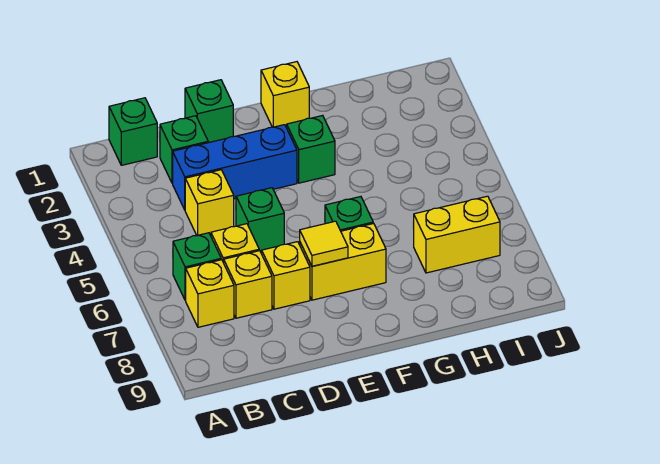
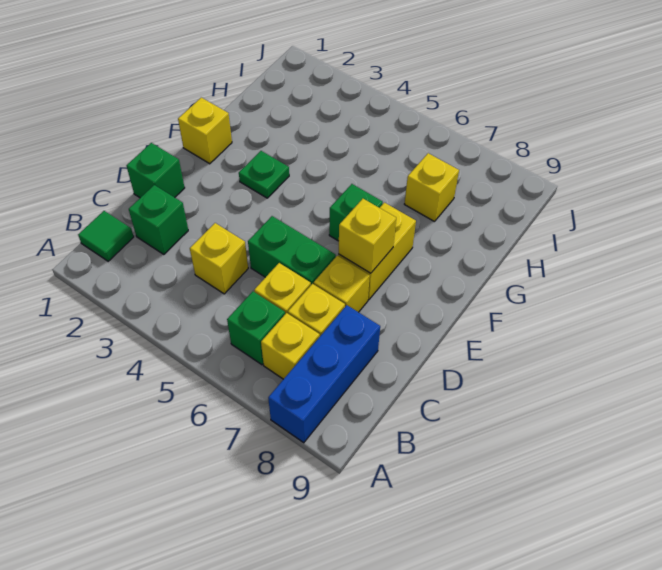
green 1x1 brick [109,98,157,165] -> green 1x1 tile [78,211,134,261]
blue 1x3 brick [173,125,297,210] -> blue 1x3 brick moved to [268,305,380,443]
green 1x1 brick [236,188,284,252] -> green 1x2 brick [248,216,336,285]
yellow 1x1 tile [300,221,348,266] -> yellow 1x1 brick [339,199,396,273]
green 1x1 brick [287,115,335,183] -> green 1x1 plate [239,151,289,198]
yellow 1x2 brick [413,196,500,273] -> yellow 1x1 brick [405,153,459,222]

